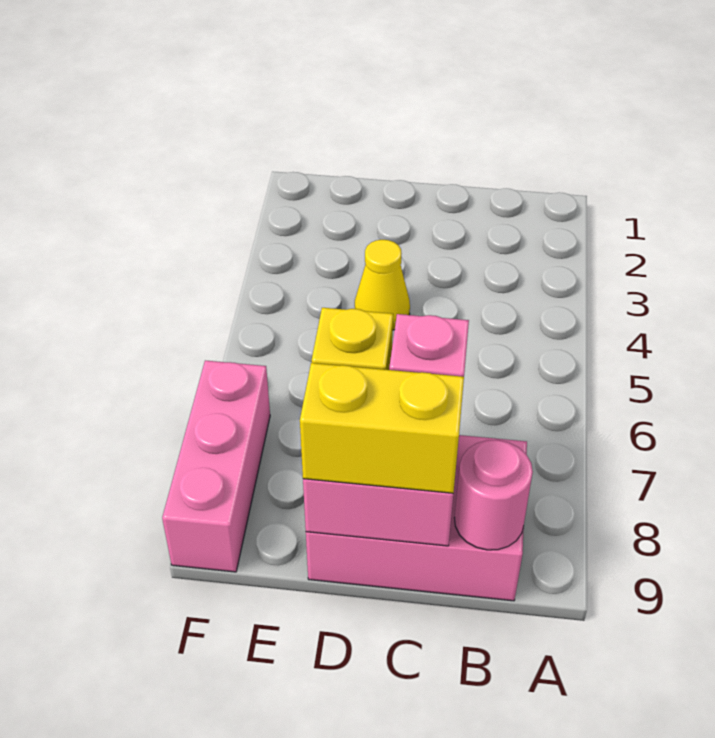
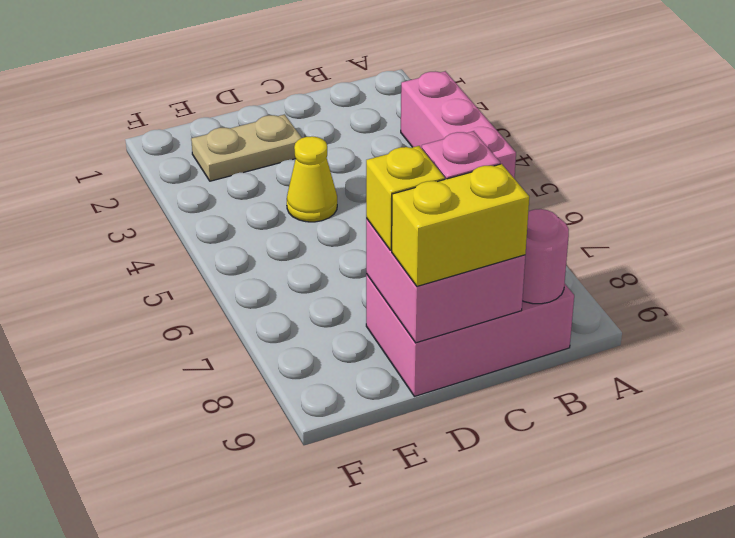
none -> tan 1x2 plate [191,114,302,181]
pink 1x3 brick [162,361,270,572] -> pink 1x3 brick moved to [401,71,516,179]

